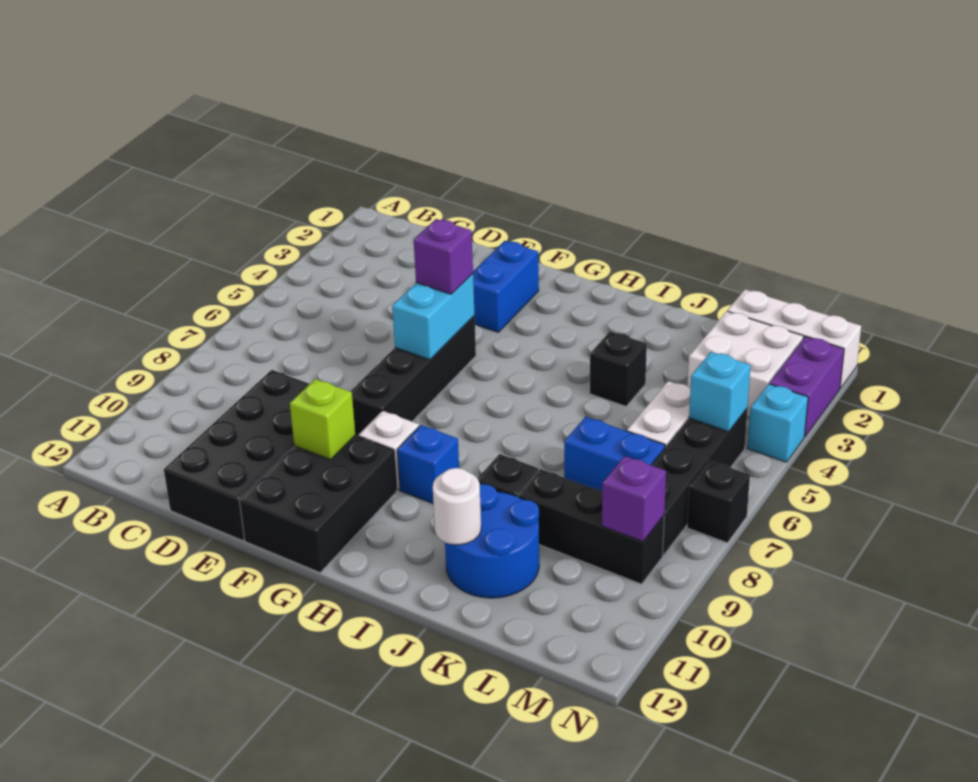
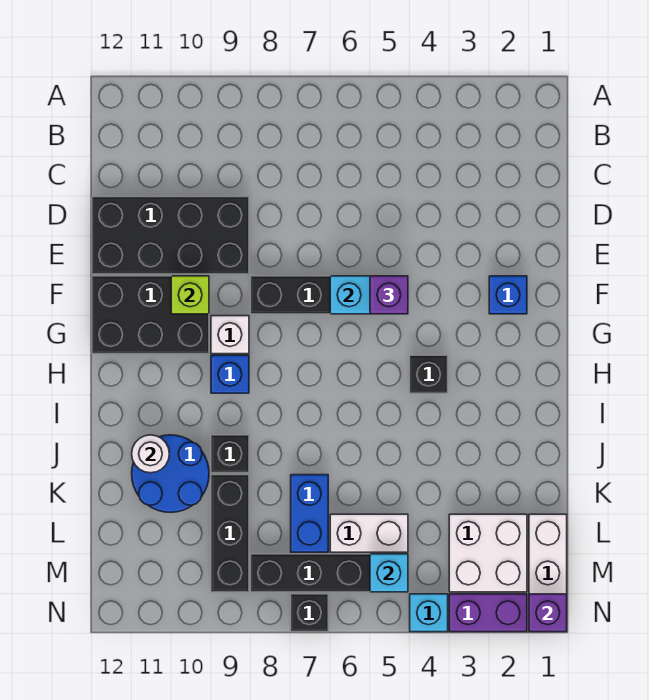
blue 1x2 brick [473,241,539,332] -> blue 1x1 brick [489,276,527,314]
black 1x1 brick [590,331,647,406] -> black 1x1 brick moved to [410,355,448,393]
purple 1x1 brick [602,456,666,542] -> purple 1x1 brick moved to [529,594,567,632]

